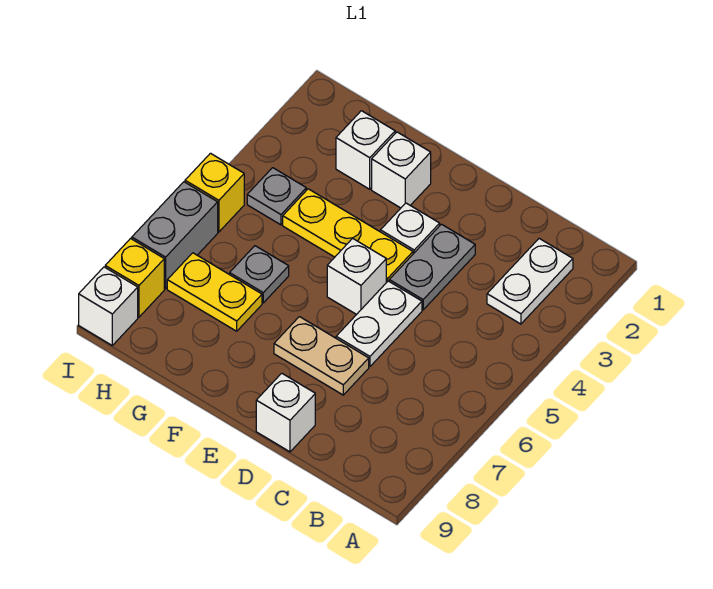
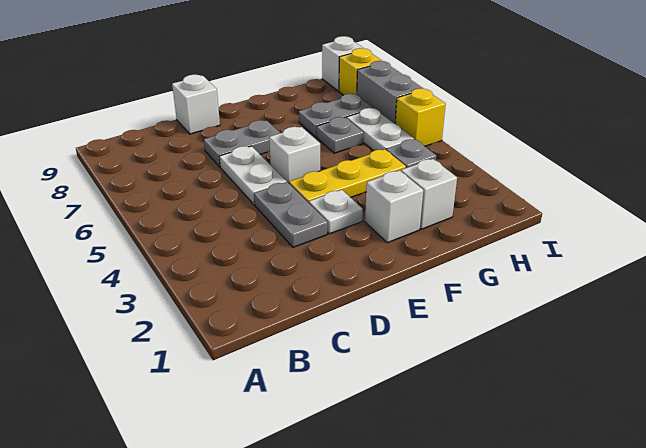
white 1x2 plate [487,239,573,324] -> white 1x2 plate moved to [347,108,414,151]
tan 1x2 plate [274,317,369,395] -> grey 1x2 plate [204,120,280,167]
yellow 1x2 plate [167,253,262,331] -> grey 1x2 plate [299,94,373,137]

